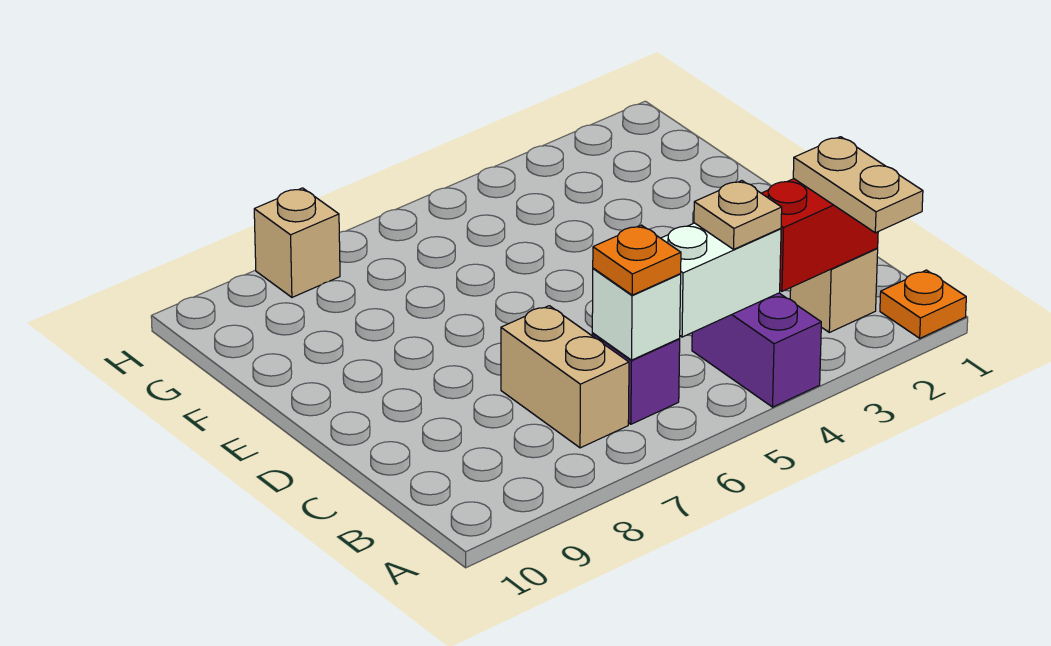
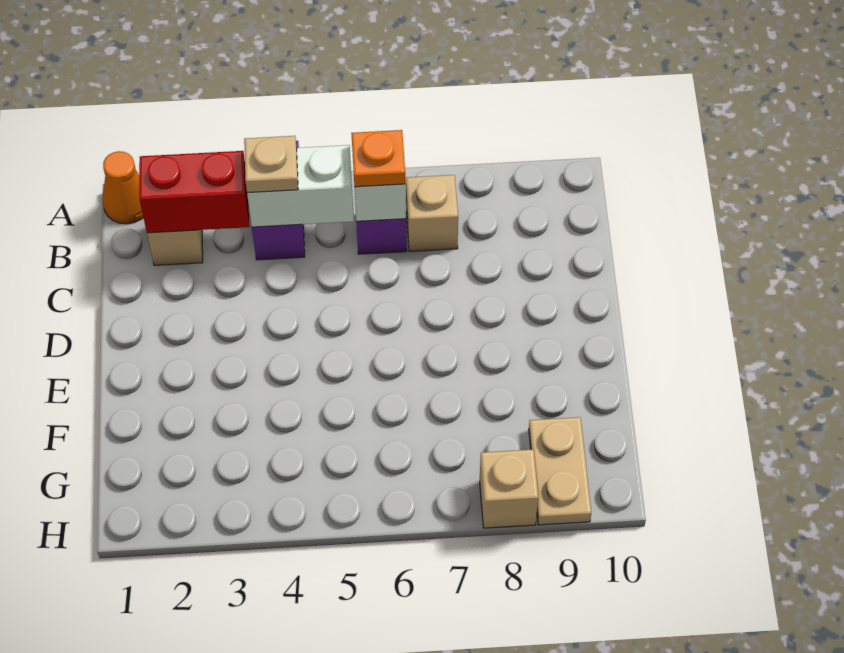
orange 1x1 plate [880,270,966,338] -> orange 1x1 cone [102,151,143,224]
tan 1x2 plate [793,137,923,233] -> tan 1x2 plate moved to [529,417,591,525]
tan 1x2 brick [501,306,629,448] -> tan 1x1 brick [405,175,458,251]

